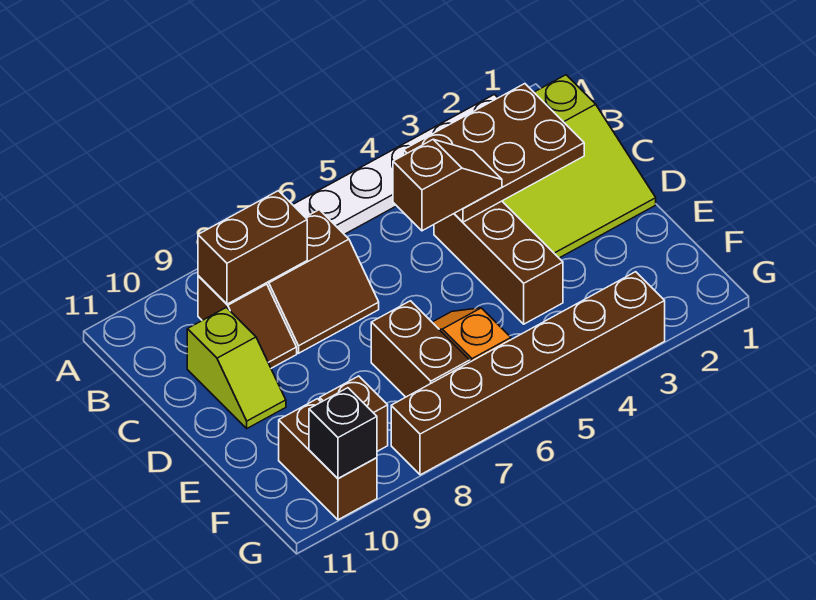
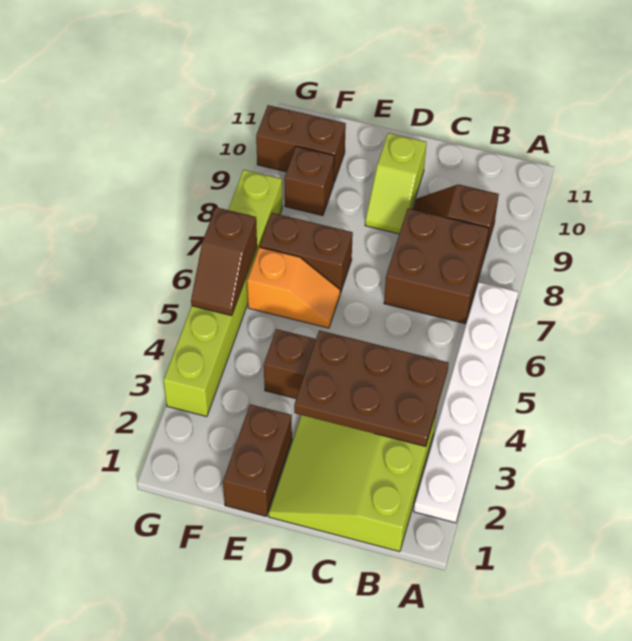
brown 2x3 plate [404,84,584,222] -> brown 2x3 plate turned to [294,330,449,447]
brown 2x2 slope [266,210,379,353] -> brown 2x2 brick [384,209,489,323]
brown 1x2 brick [198,191,307,304] -> brown 1x2 brick moved to [223,404,292,517]
brown 1x2 slope [393,140,502,231] -> brown 1x2 slope moved to [191,207,257,316]
lime 1x2 slope [187,307,286,428] -> lime 1x2 slope turned to [365,133,426,234]
brown 1x6 brick [391,272,665,475] -> lime 1x6 brick [164,170,282,417]
black 1x1 brick [309,388,377,479] -> none

